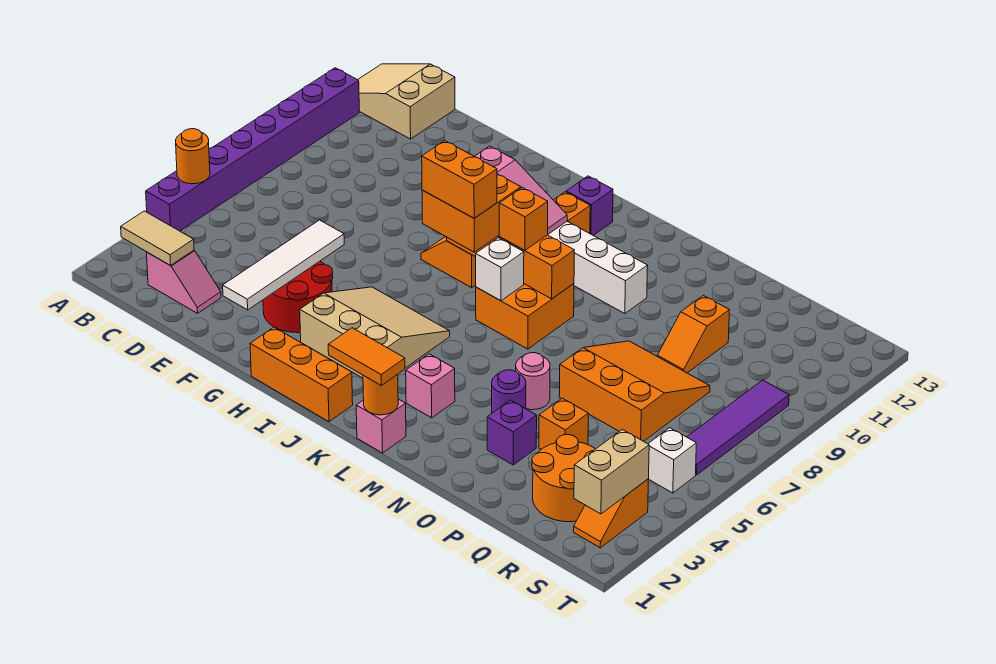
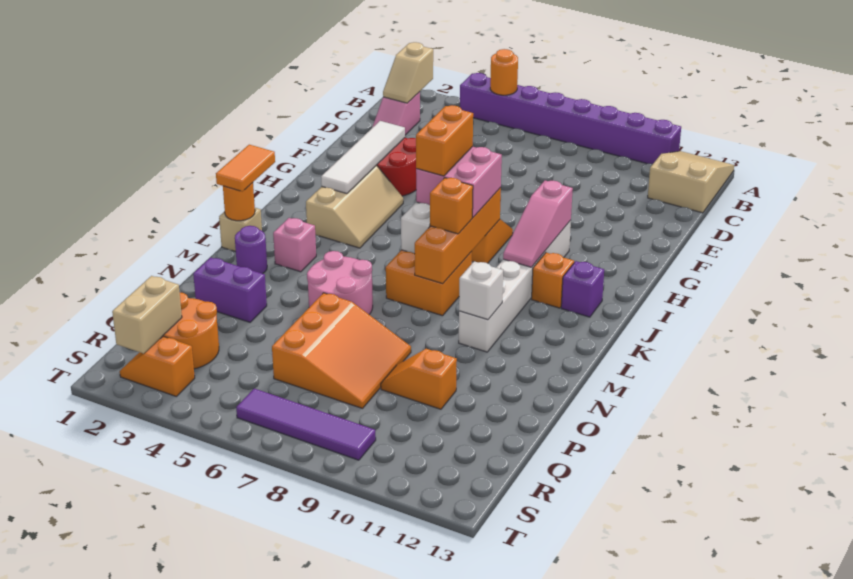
tan 1x2 tile [121,211,194,265] -> tan 1x2 slope [383,42,433,103]
white 1x4 tile [223,220,344,310] -> white 1x4 tile turned to [321,121,405,194]
orange 1x3 brick [250,327,353,422] -> none
tan 3x3 slope [300,287,450,378] -> tan 2x3 slope [306,166,403,248]
orange 2x2 brick [422,174,521,252] -> pink 2x2 brick [416,147,502,218]
pink 1x1 brick [356,399,406,453] -> tan 1x1 brick [219,208,262,252]
purple 1x1 round brick [492,370,526,413] -> purple 1x1 round brick moved to [235,226,267,274]
pink 1x1 round brick [516,353,550,410] -> pink 2x2 round brick [307,251,373,314]
purple 1x1 brick [487,400,537,465] -> purple 1x2 brick [193,258,267,322]
orange 1x1 brick [539,398,588,449] -> none
tan 1x2 brick [574,430,649,514] -> tan 1x2 brick turned to [112,276,182,354]
white 1x1 brick [648,428,696,493] -> white 1x1 brick moved to [459,261,503,320]

